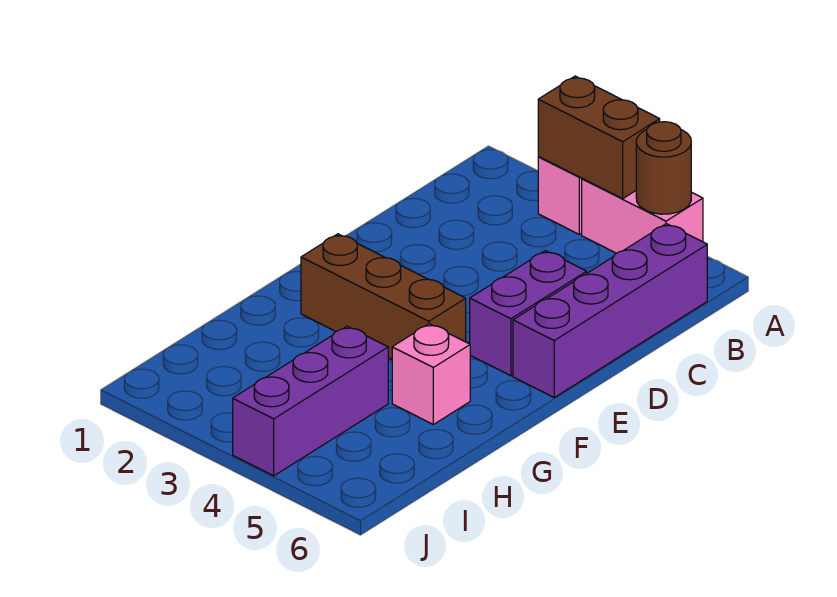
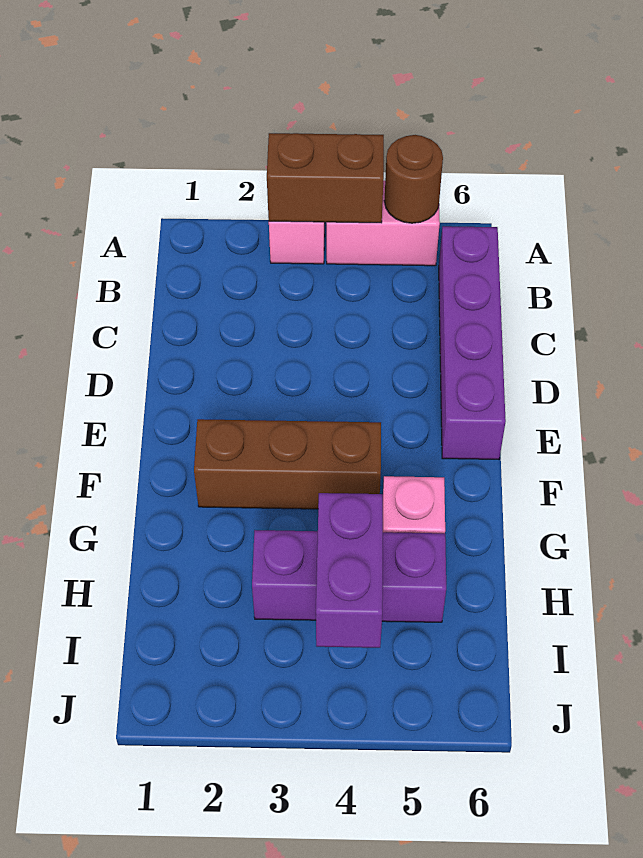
purple 1x2 brick [470,251,587,376] -> purple 1x2 brick moved to [316,493,383,648]
purple 1x3 brick [233,326,388,476] -> purple 1x3 brick turned to [252,530,446,622]

